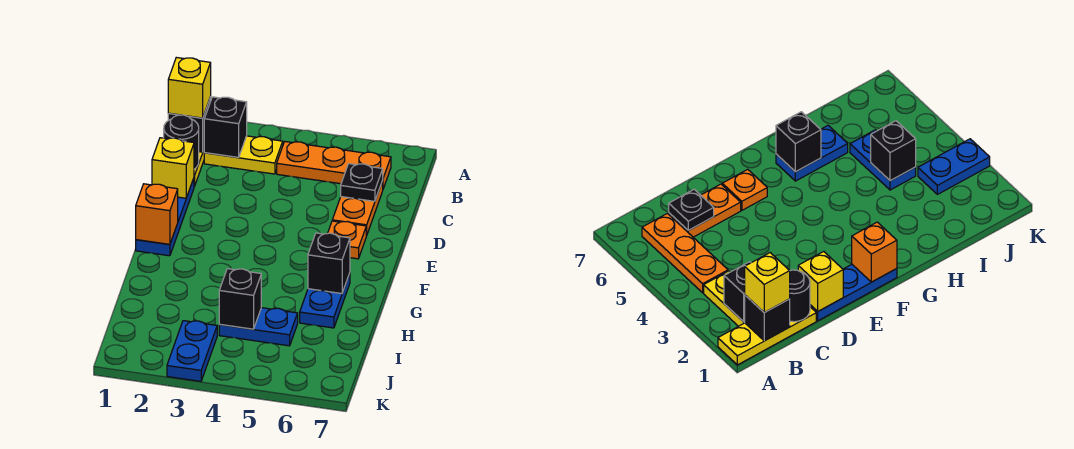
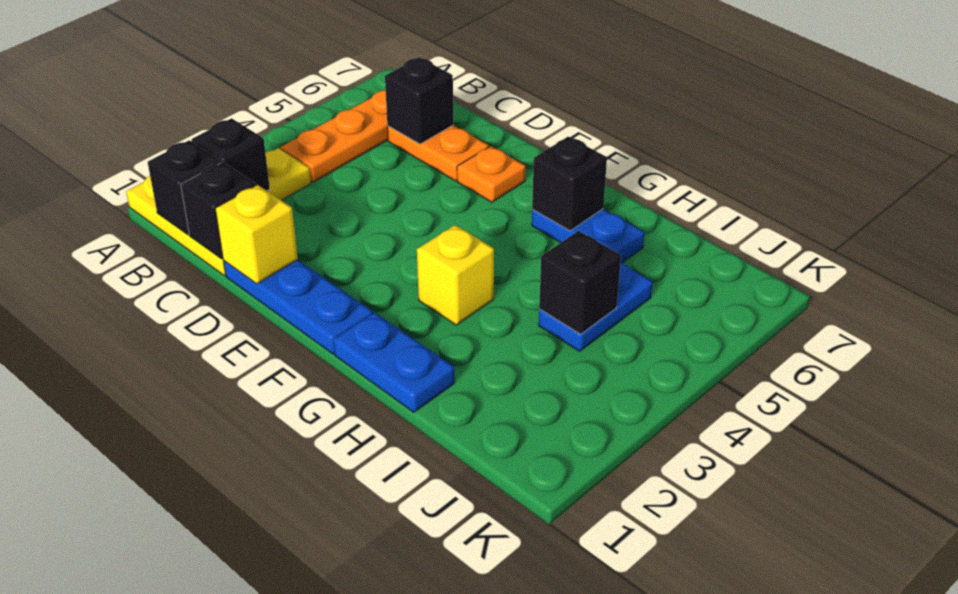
yellow 1x1 brick [168,57,211,118] -> yellow 1x1 brick moved to [417,225,494,325]
black 1x1 round brick [164,115,199,169] -> black 1x1 brick [181,162,256,259]
black 1x1 plate [341,164,383,201] -> black 1x1 brick [385,57,454,144]
orange 1x1 brick [136,184,178,244] -> none
blue 1x2 plate [167,321,217,381] -> blue 1x2 plate moved to [334,312,455,412]

